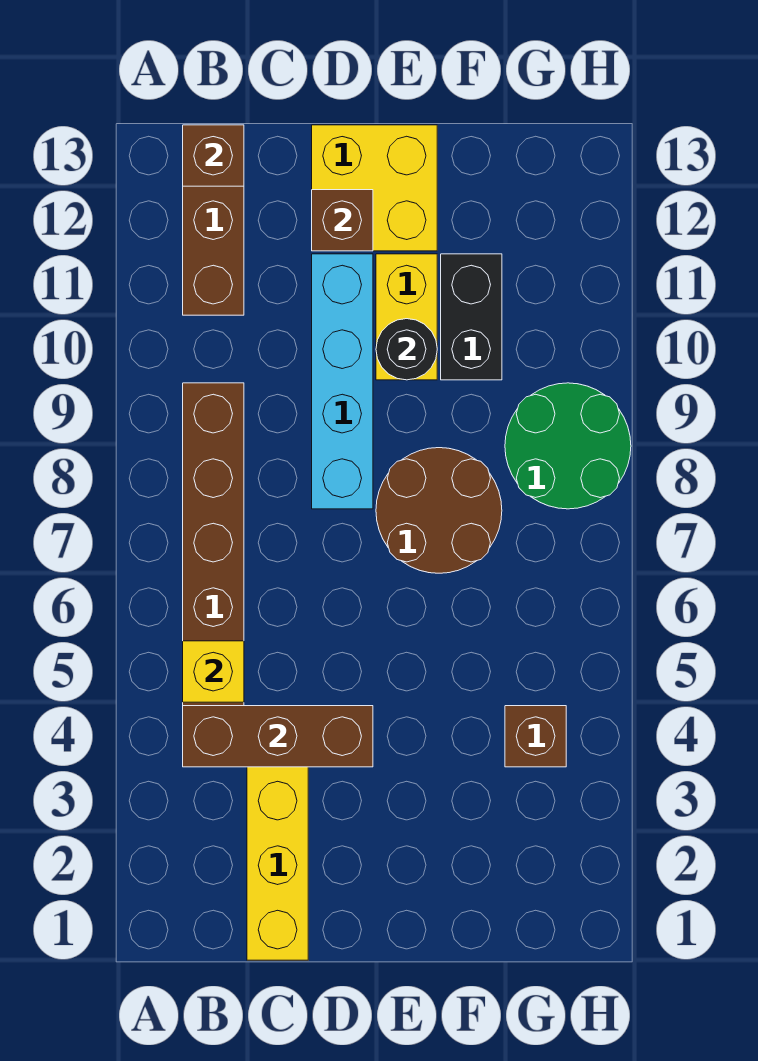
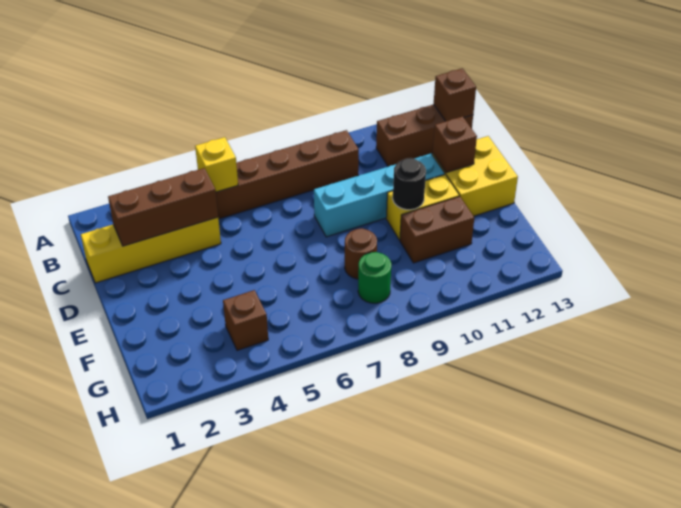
brown 1x3 brick [183,706,373,767] -> brown 1x3 brick turned to [108,168,218,246]
brown 2x2 round brick [376,448,502,573] -> brown 1x1 round brick [345,228,377,279]
black 1x2 brick [441,254,502,380] -> brown 1x2 brick [400,196,474,263]
green 2x2 round brick [505,383,631,509] -> green 1x1 round brick [358,252,391,303]

